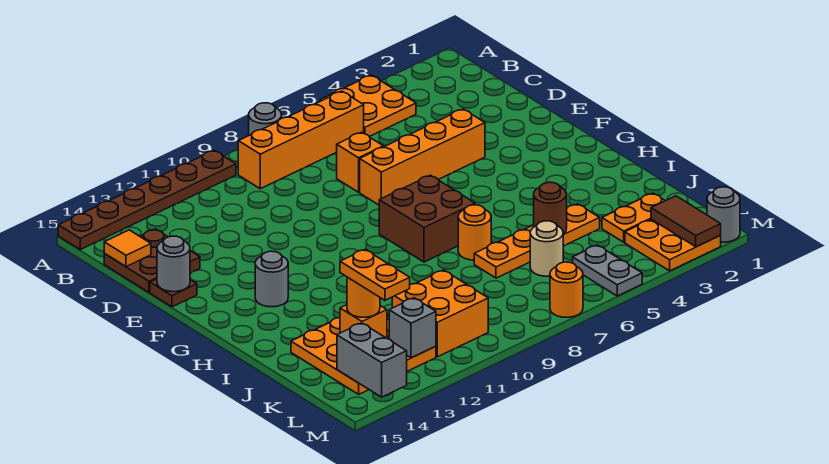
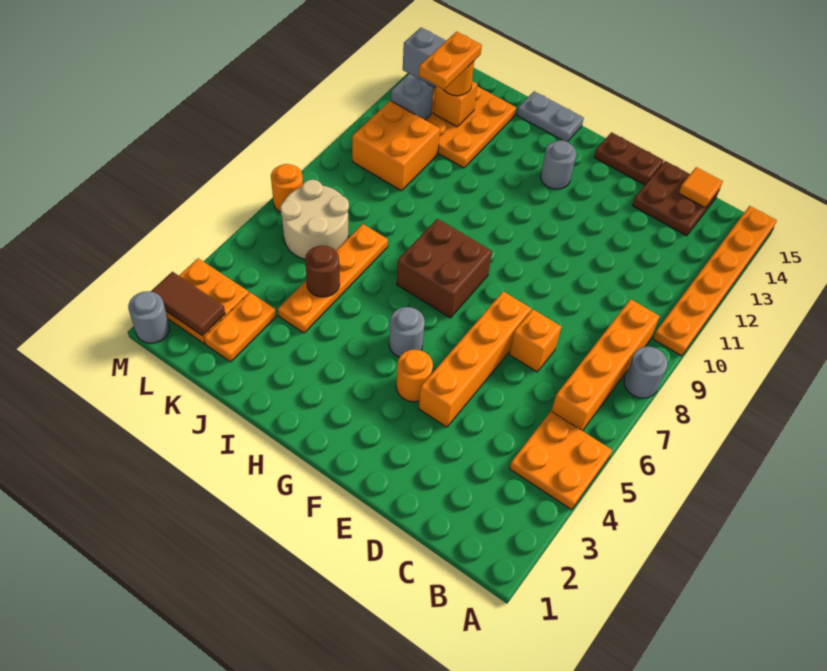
brown 1x6 plate [58,150,236,250] -> orange 1x6 plate [653,206,777,356]
brown 1x1 plate [150,279,197,307] -> brown 1x2 plate [594,132,664,185]
grey 1x1 round brick [157,236,190,292] -> grey 1x1 round brick moved to [389,307,425,357]
orange 1x1 round brick [458,205,491,260] -> orange 1x1 round brick moved to [396,350,433,402]
tan 1x1 round brick [530,221,563,276] -> tan 2x2 round brick [280,180,349,259]
orange 1x2 plate [340,250,410,300] -> orange 1x2 plate turned to [419,32,482,89]
grey 1x2 plate [573,245,642,296] -> grey 1x2 plate moved to [517,91,584,142]

